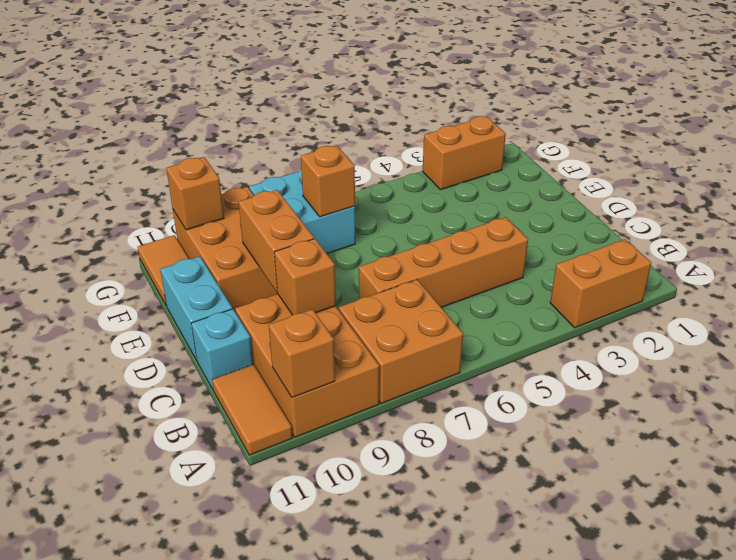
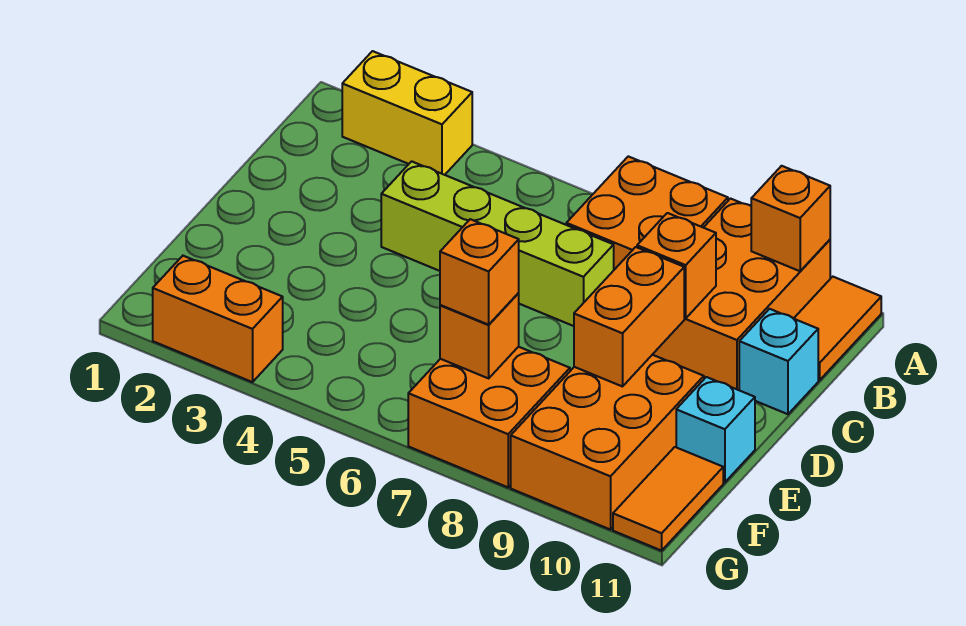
orange 1x2 brick [550,239,651,328] -> yellow 1x2 brick [342,51,472,175]
orange 1x4 brick [359,217,528,307] -> lime 1x4 brick [381,161,614,326]
cyan 1x2 brick [160,256,232,360] -> cyan 1x1 brick [676,377,755,482]
cyan 2x2 brick [249,170,355,253] -> orange 2x2 brick [408,347,570,487]
orange 1x1 brick [166,157,224,230] -> orange 1x1 brick moved to [440,219,519,325]

